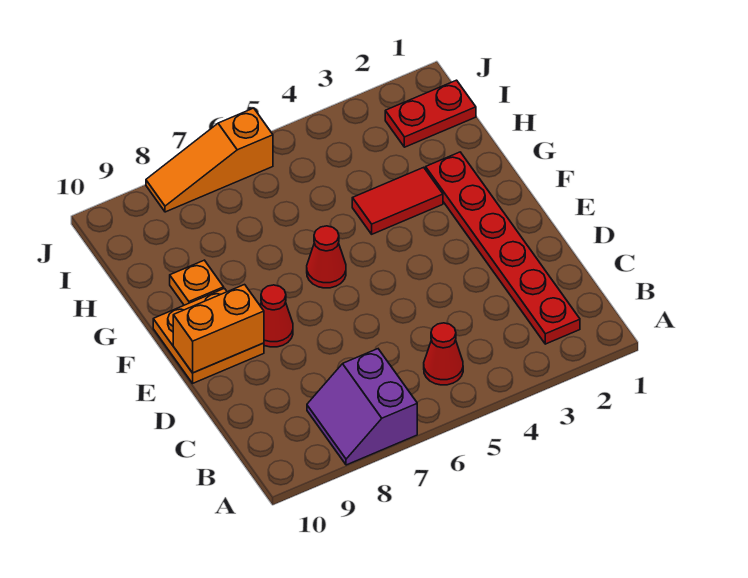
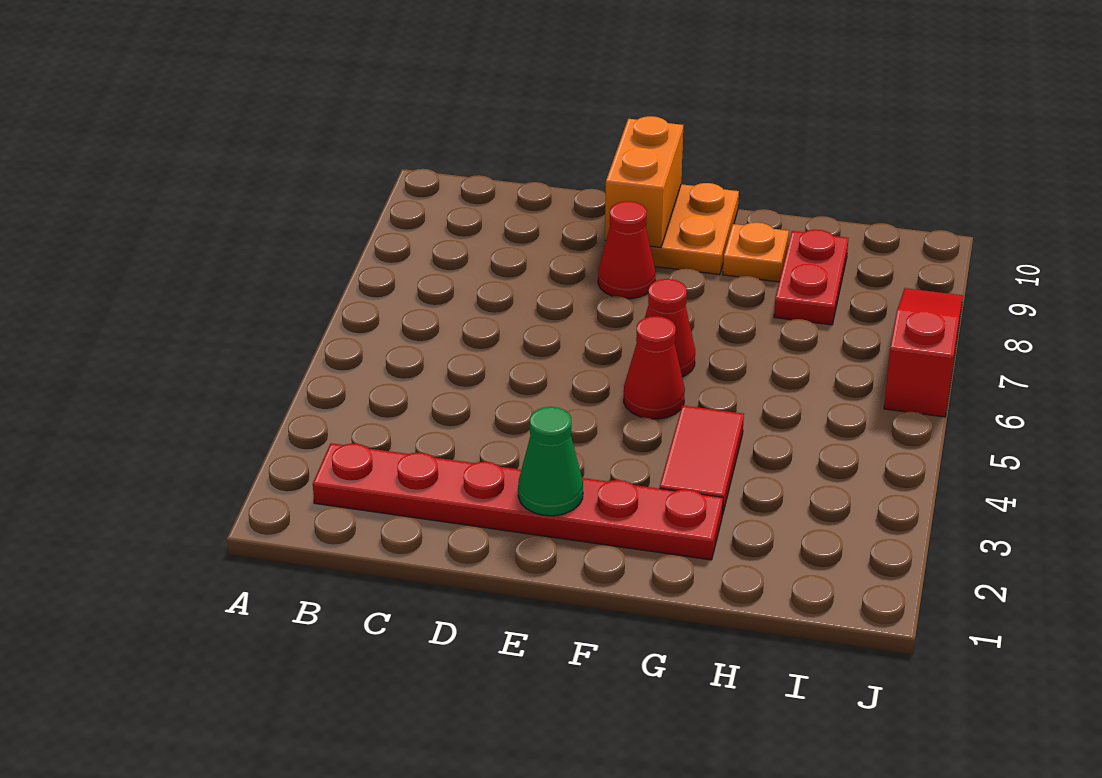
purple 2x2 slope [307,349,417,465] -> none
red 1x1 cone [424,323,463,385] -> red 1x1 cone moved to [624,316,685,419]
none -> green 1x1 cone [518,407,583,516]
red 1x2 plate [385,80,476,147] -> red 1x2 plate moved to [774,230,848,325]
orange 1x3 slope [146,108,273,212] -> red 1x3 slope [884,288,963,417]

